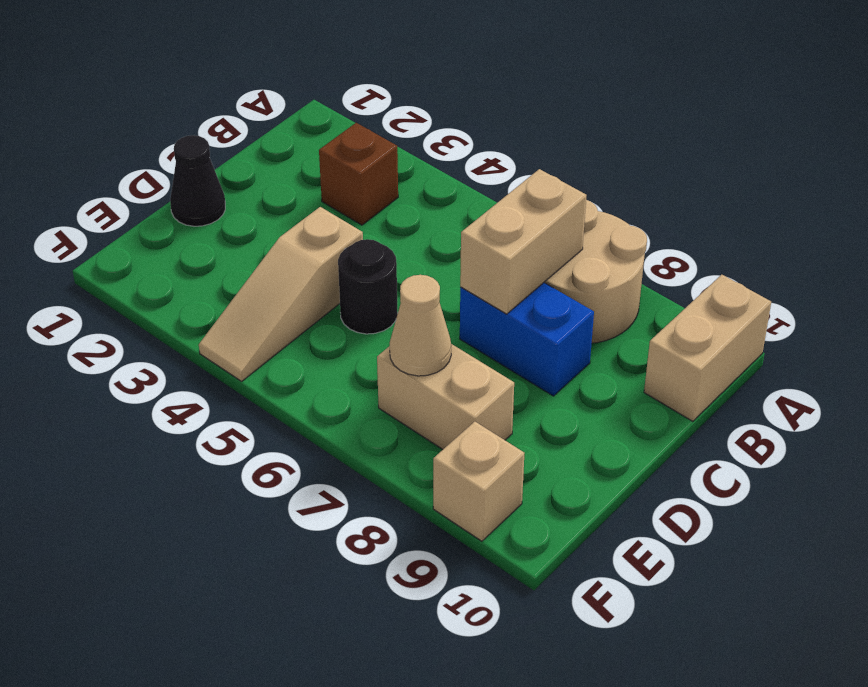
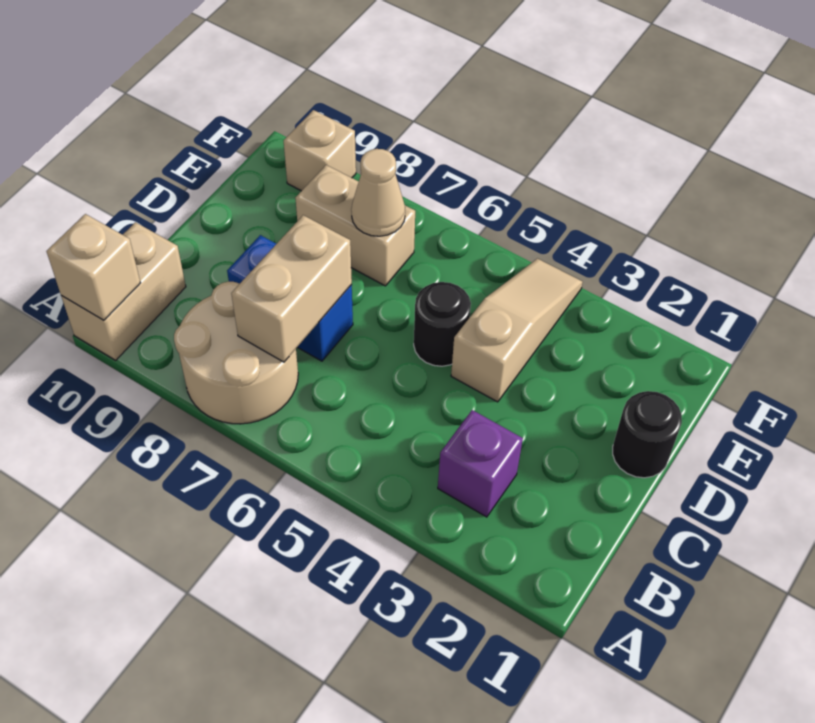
none -> tan 1x1 brick [47,214,140,320]
brown 1x1 brick [319,123,398,225] -> purple 1x1 brick [438,410,523,517]
black 1x1 cone [170,135,225,226] -> black 1x1 round brick [613,391,682,478]

